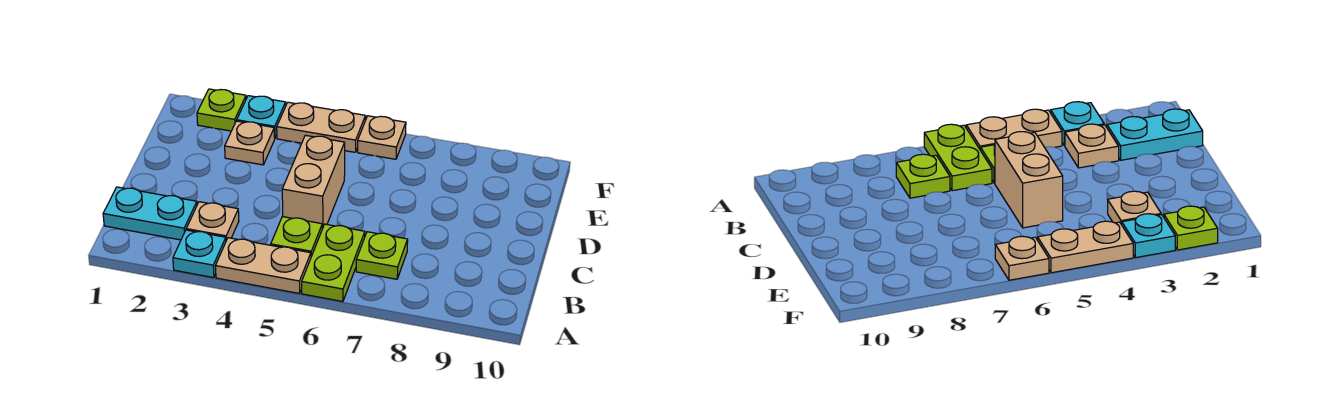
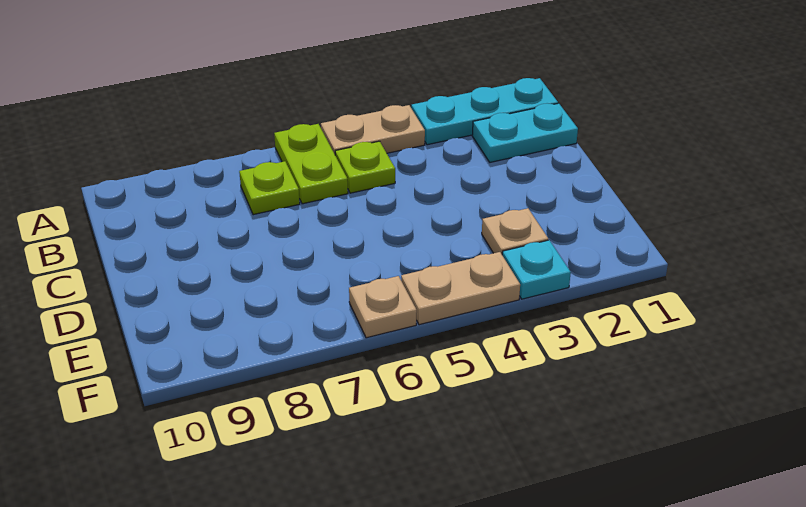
cyan 1x1 plate [173,230,226,278] -> cyan 1x3 plate [411,78,558,145]
tan 1x1 plate [186,202,239,241] -> none
tan 1x2 brick [282,135,345,229] -> none
lime 1x1 plate [197,89,246,131] -> none

